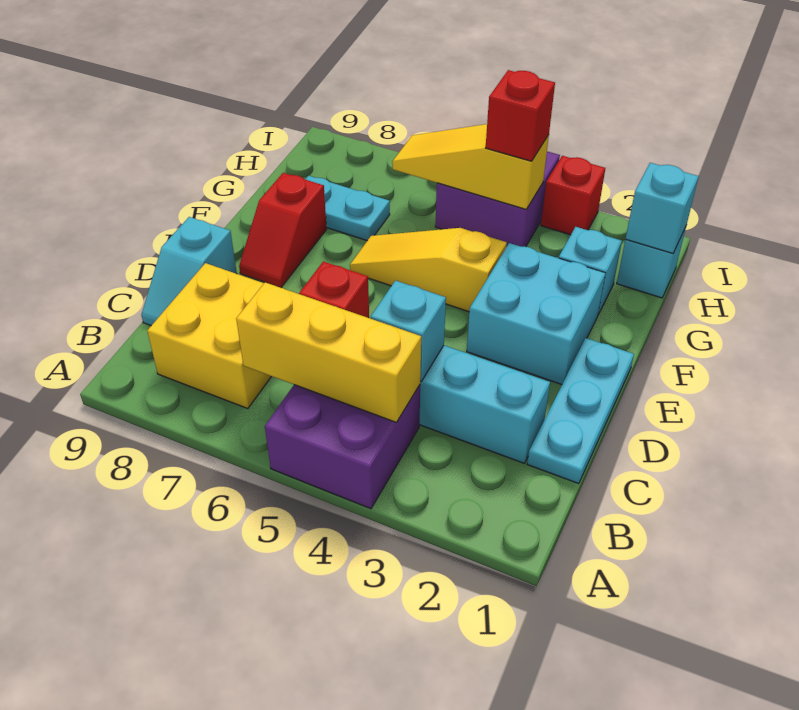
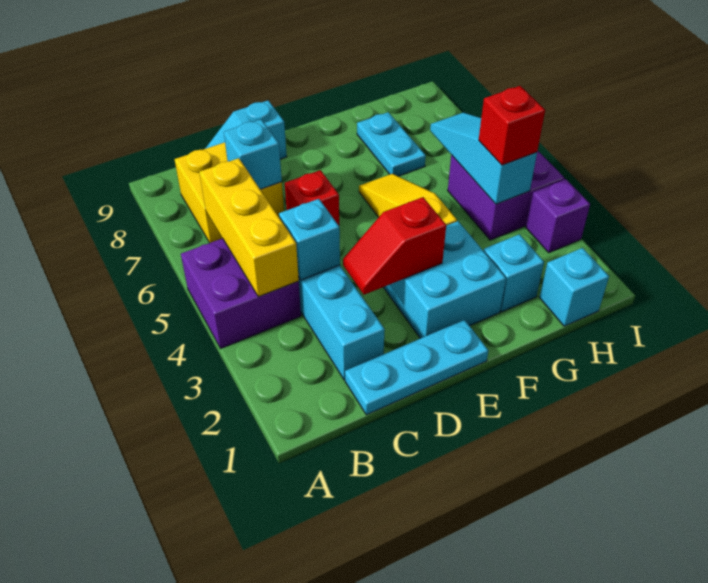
red 1x2 slope [239,173,327,288] -> red 1x2 slope moved to [343,197,446,295]
cyan 1x1 brick [626,163,699,253] -> cyan 1x1 brick moved to [224,119,282,189]
yellow 1x3 slope [392,124,549,209] -> cyan 1x3 slope [430,113,537,204]
red 1x1 brick [541,156,605,235] -> purple 1x1 brick [526,179,590,253]

